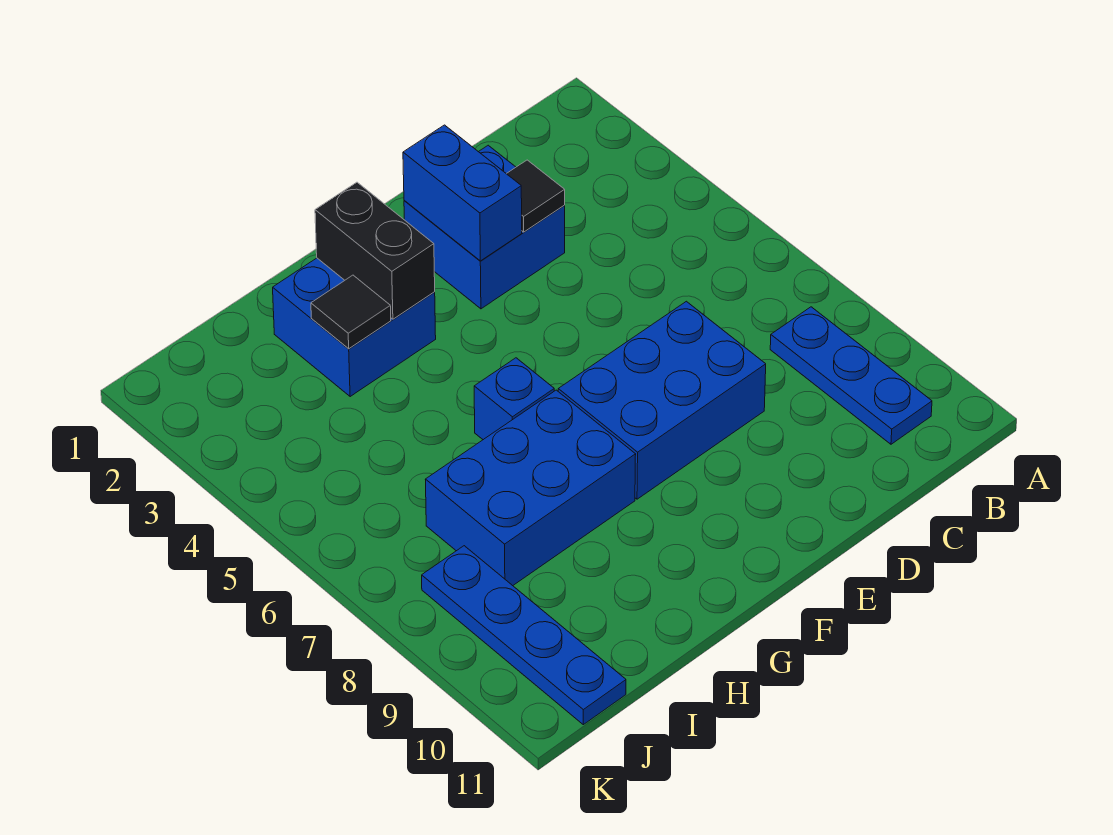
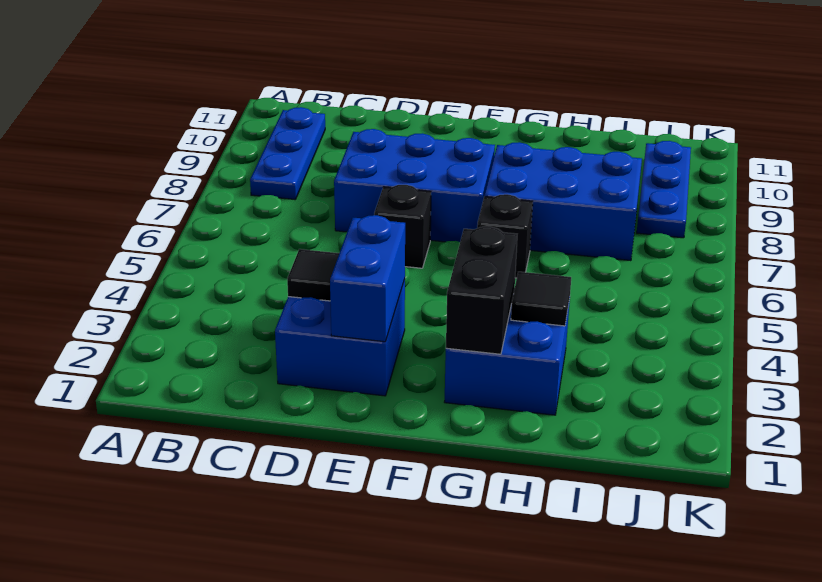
none -> black 1x1 brick [374,185,431,268]
blue 1x1 brick [474,358,554,440] -> black 1x1 brick [477,194,533,278]
blue 1x4 plate [422,546,626,725] -> blue 1x3 plate [637,141,691,238]

